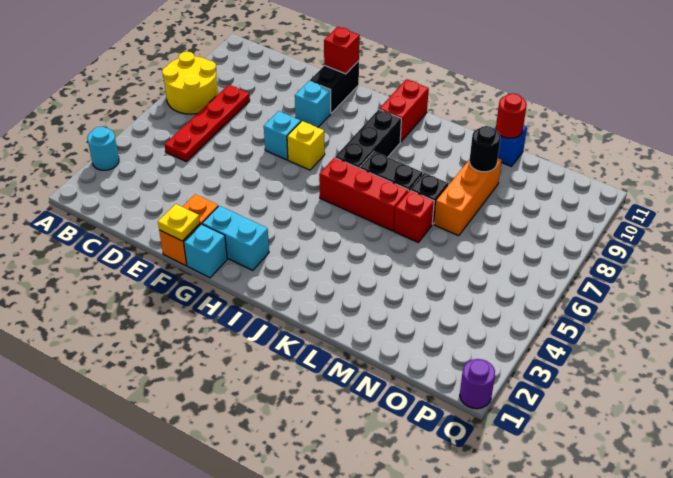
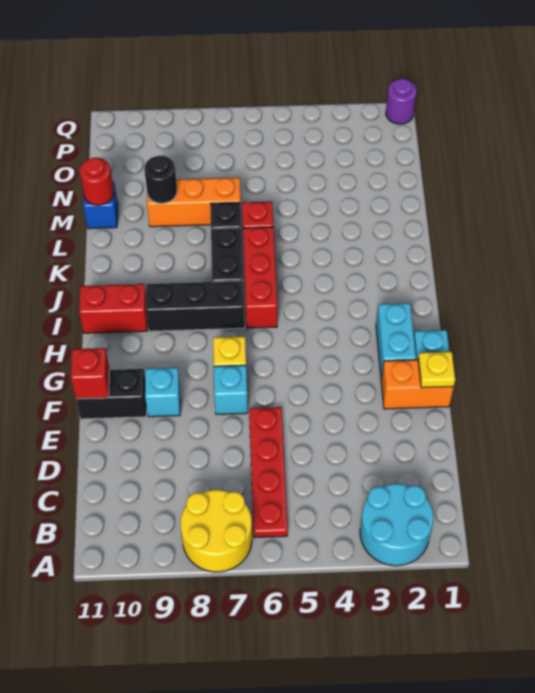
cyan 1x1 round brick [87,127,119,170] -> cyan 2x2 round brick [360,484,433,566]
red 1x4 plate [165,85,250,162] -> red 1x4 plate turned to [249,407,288,538]

